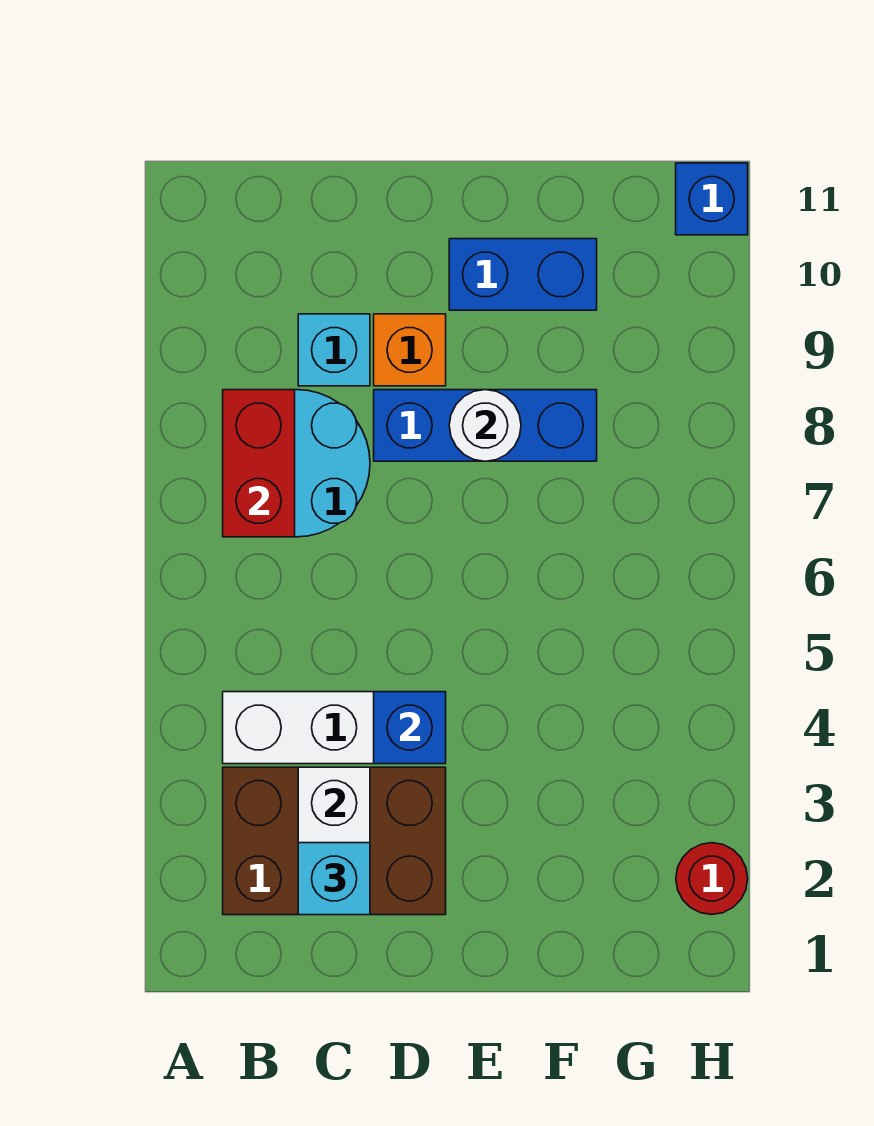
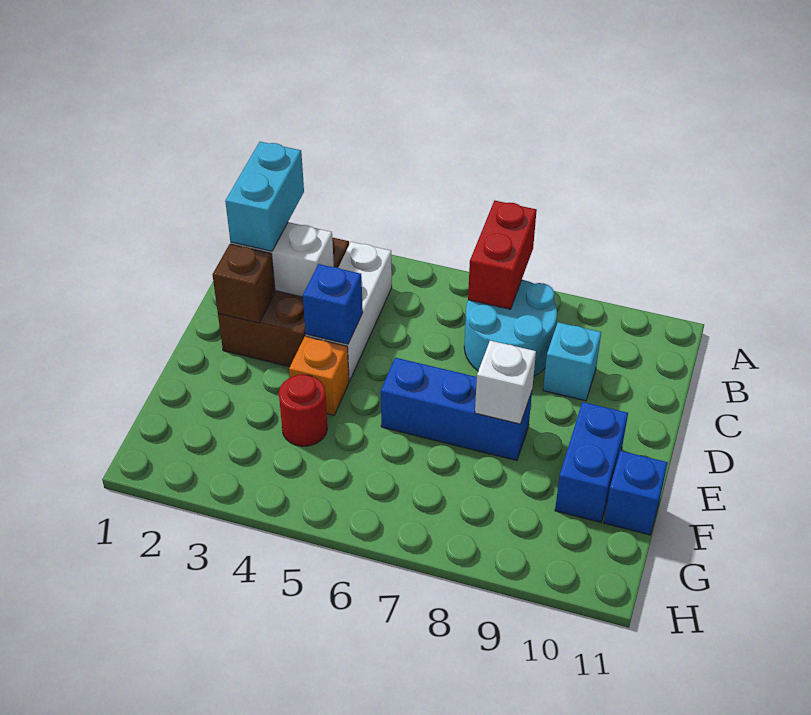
red 1x2 brick [223,390,295,537] -> red 1x2 brick turned to [468,200,537,309]
cyan 1x1 brick [298,843,370,915] -> cyan 1x2 brick [225,142,304,251]
none -> brown 1x1 brick [212,244,275,323]
blue 1x3 brick [374,390,597,461] -> blue 1x3 brick turned to [381,358,532,461]
orange 1x1 brick [374,314,446,386] -> orange 1x1 brick moved to [289,336,349,415]
white 1x1 round brick [449,390,521,461] -> white 1x1 brick [475,341,536,424]
red 1x1 round brick [676,843,748,915] -> red 1x1 round brick moved to [279,374,327,446]
blue 1x1 brick [676,163,748,235] -> blue 1x1 brick moved to [604,451,668,535]

